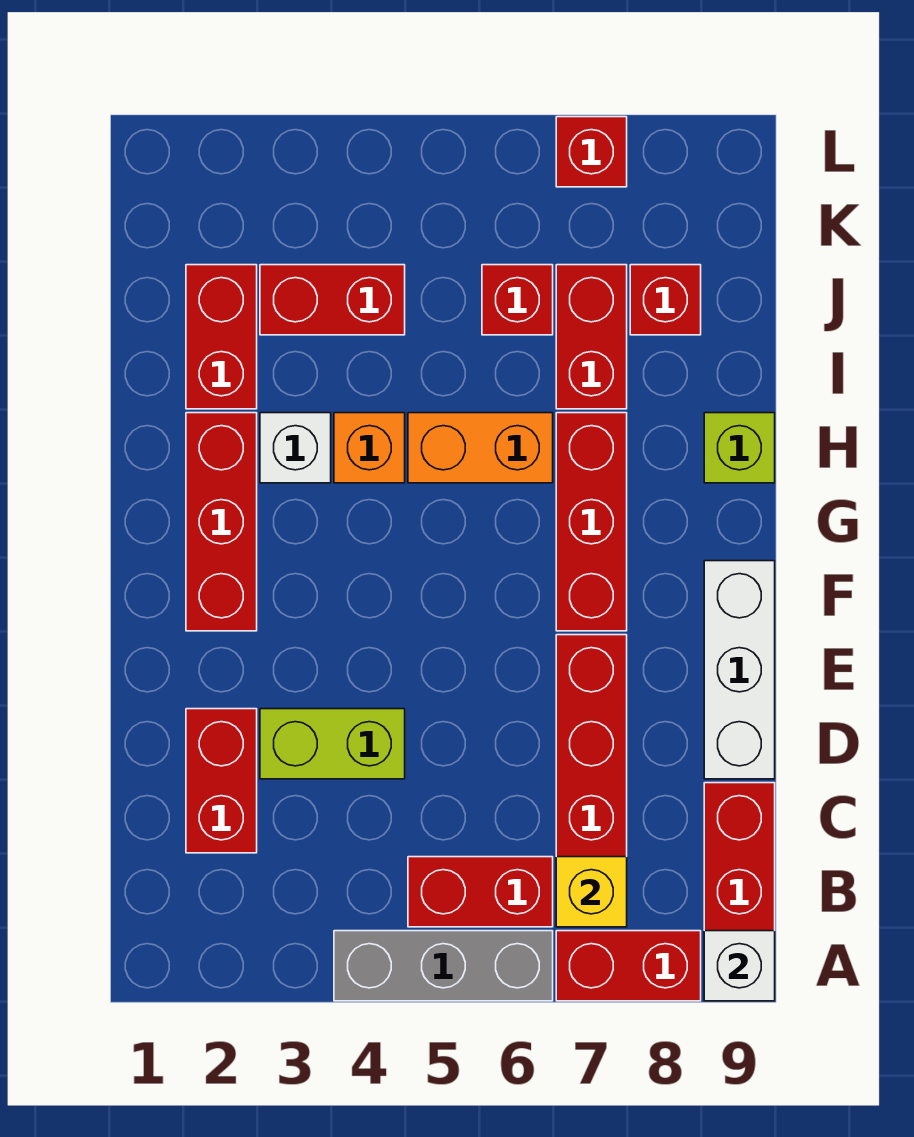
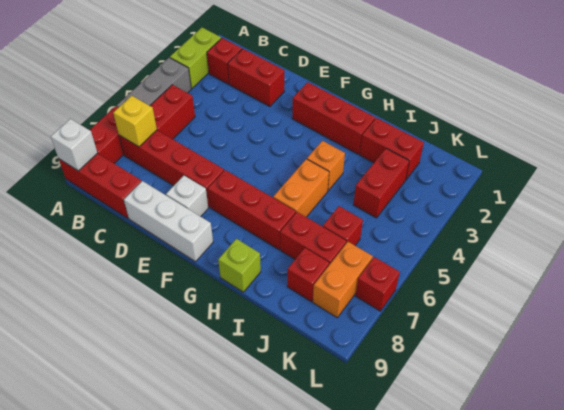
none -> red 1x1 brick [207,38,242,84]
lime 1x2 brick [260,709,405,779] -> lime 1x2 brick moved to [170,28,221,89]
white 1x1 brick [260,413,331,483] -> white 1x1 brick moved to [166,176,208,217]
none -> orange 1x2 brick [313,242,373,318]

